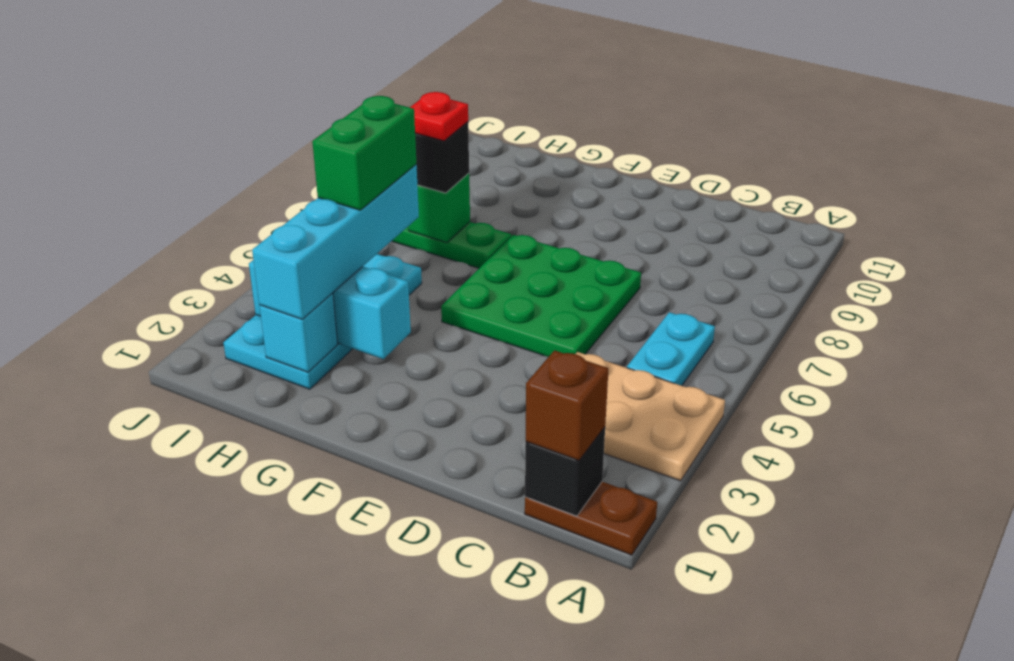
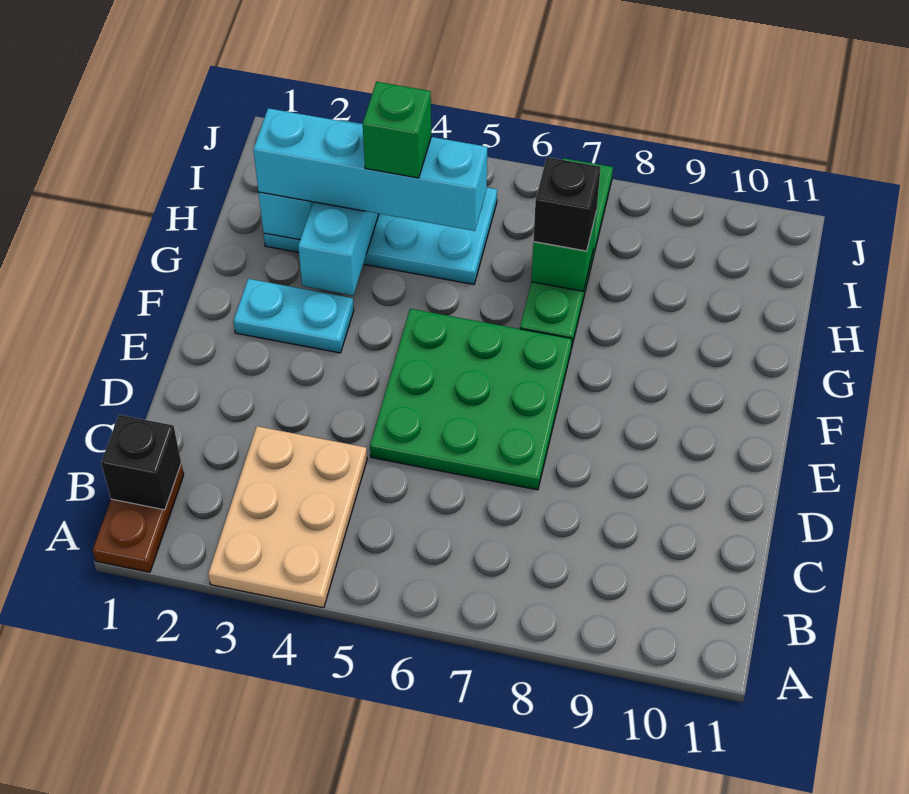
brown 1x1 brick [526,350,608,460] -> none
cyan 1x2 plate [627,312,715,386] -> cyan 1x2 plate moved to [234,279,354,353]
green 1x2 brick [312,96,416,210] -> green 1x1 brick [363,82,431,178]
red 1x1 plate [410,92,468,141] -> none

